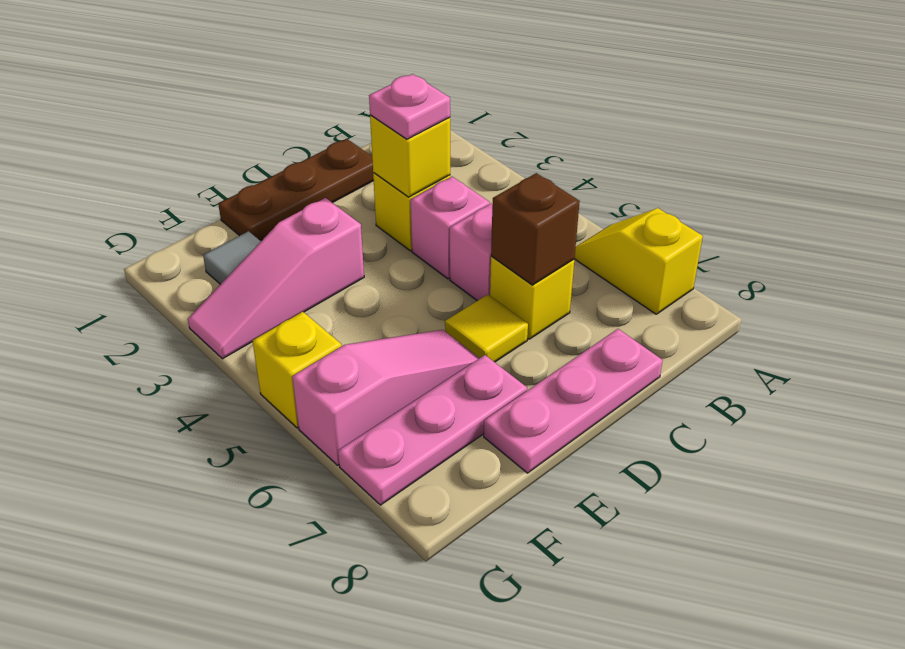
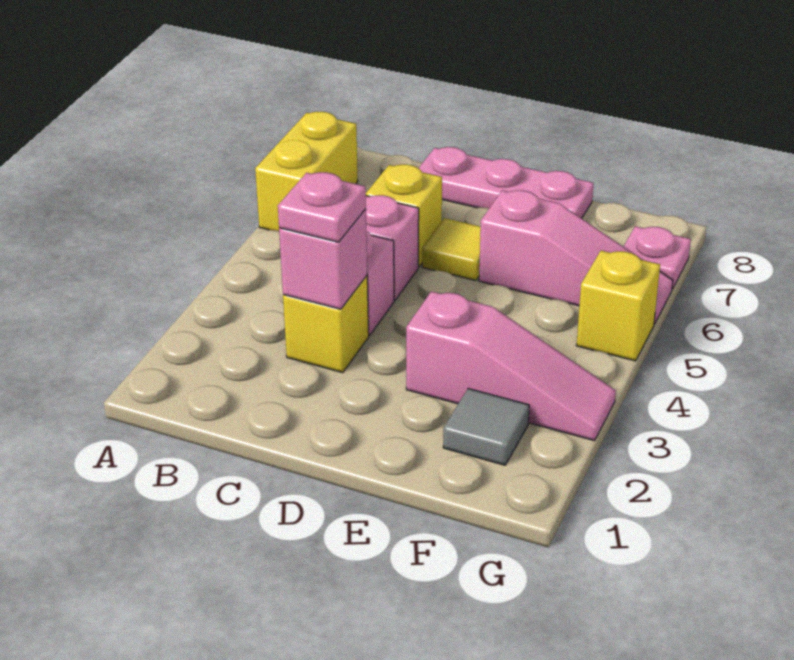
yellow 1x2 slope [575,208,703,314] -> yellow 1x2 brick [255,112,358,231]
brown 1x3 plate [218,139,374,241] -> none
yellow 1x1 brick [370,115,450,197] -> pink 1x1 brick [279,209,367,309]
brown 1x1 brick [491,173,580,285] -> none
pink 1x3 slope [292,330,479,465] -> pink 1x3 slope turned to [479,190,673,324]
pink 1x3 plate [338,355,527,505] -> pink 1x1 plate [623,226,691,289]

